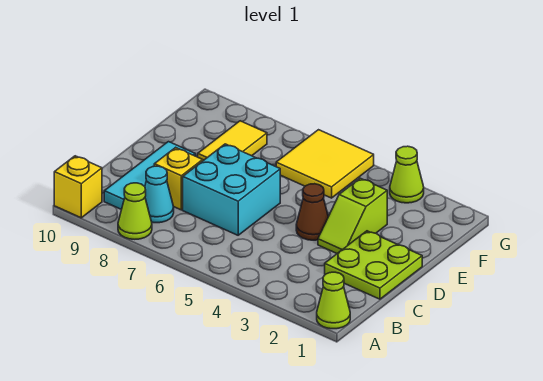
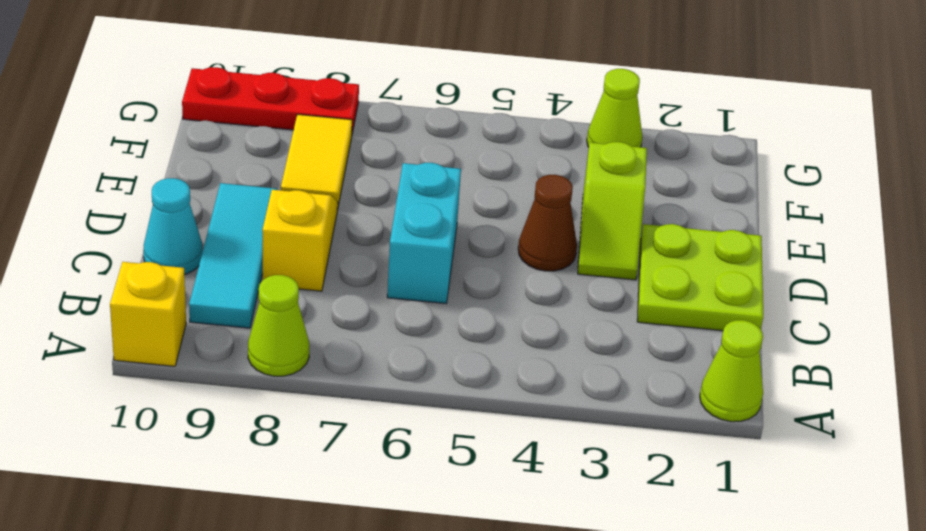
cyan 1x1 cone [145,166,174,223] -> cyan 1x1 cone moved to [143,178,203,275]
cyan 2x2 brick [183,144,280,235] -> cyan 1x2 brick [387,163,461,303]
yellow 2x2 tile [276,130,374,198] -> none
none -> red 1x3 plate [182,67,359,134]

